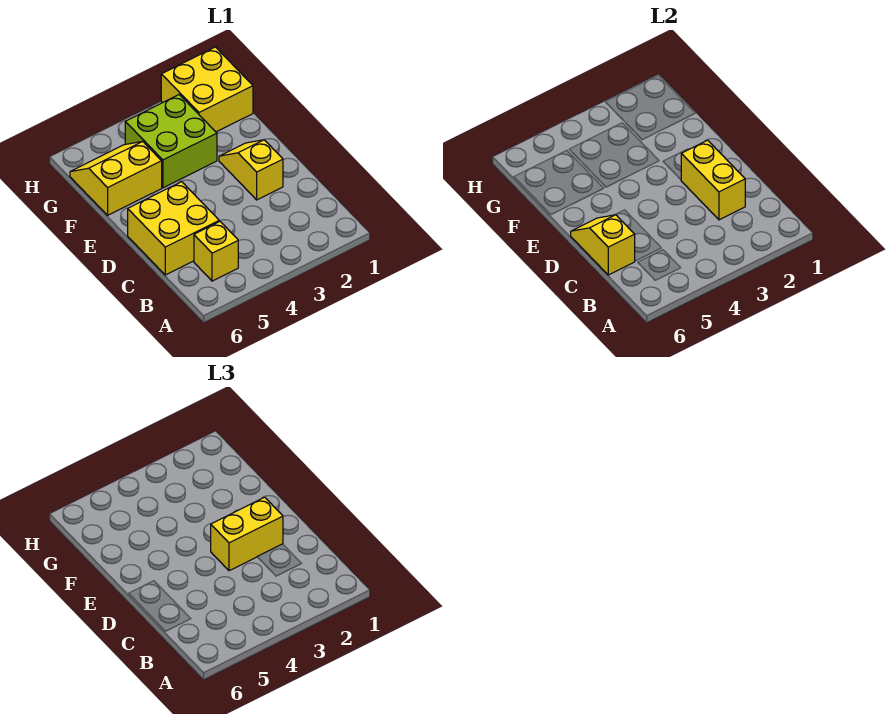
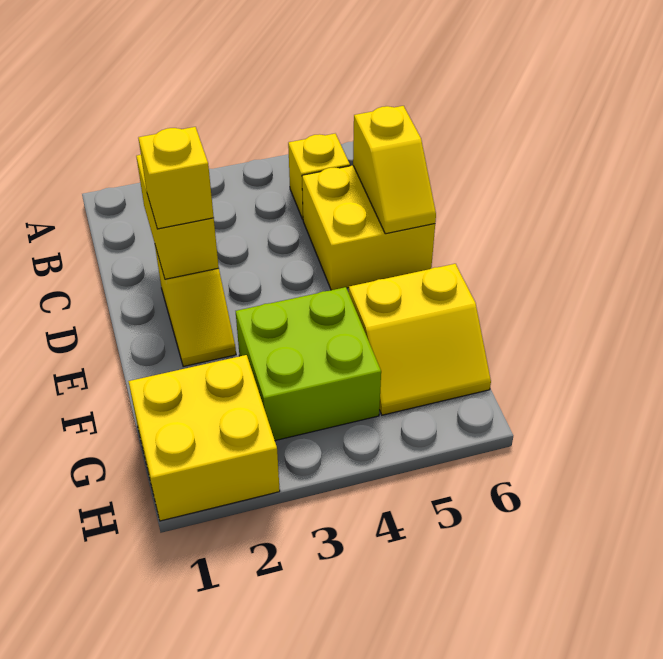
yellow 1x2 brick [211,497,283,571] -> yellow 1x1 brick [138,127,214,229]

